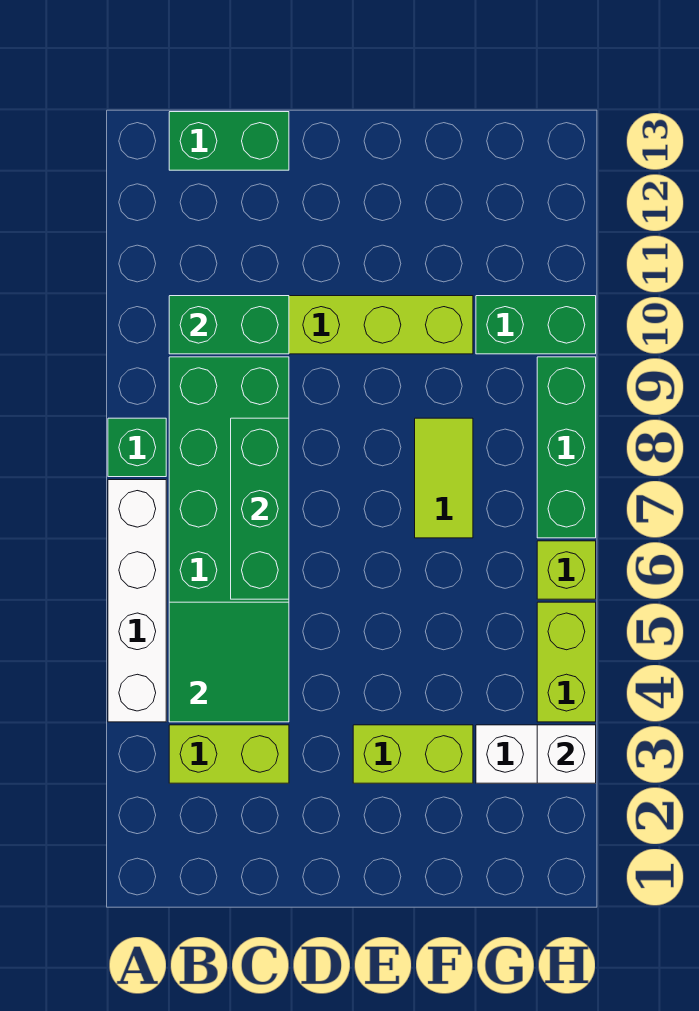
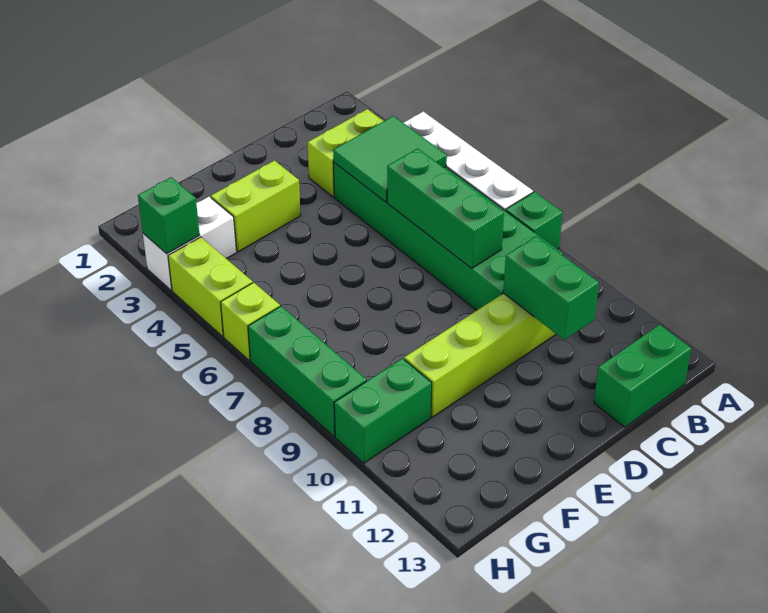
green 1x2 brick [169,296,289,354] -> green 1x2 brick turned to [503,236,599,340]
lime 1x2 tile [415,418,473,538] -> none
white 1x1 brick [537,725,596,783] -> green 1x1 brick [138,177,200,254]

